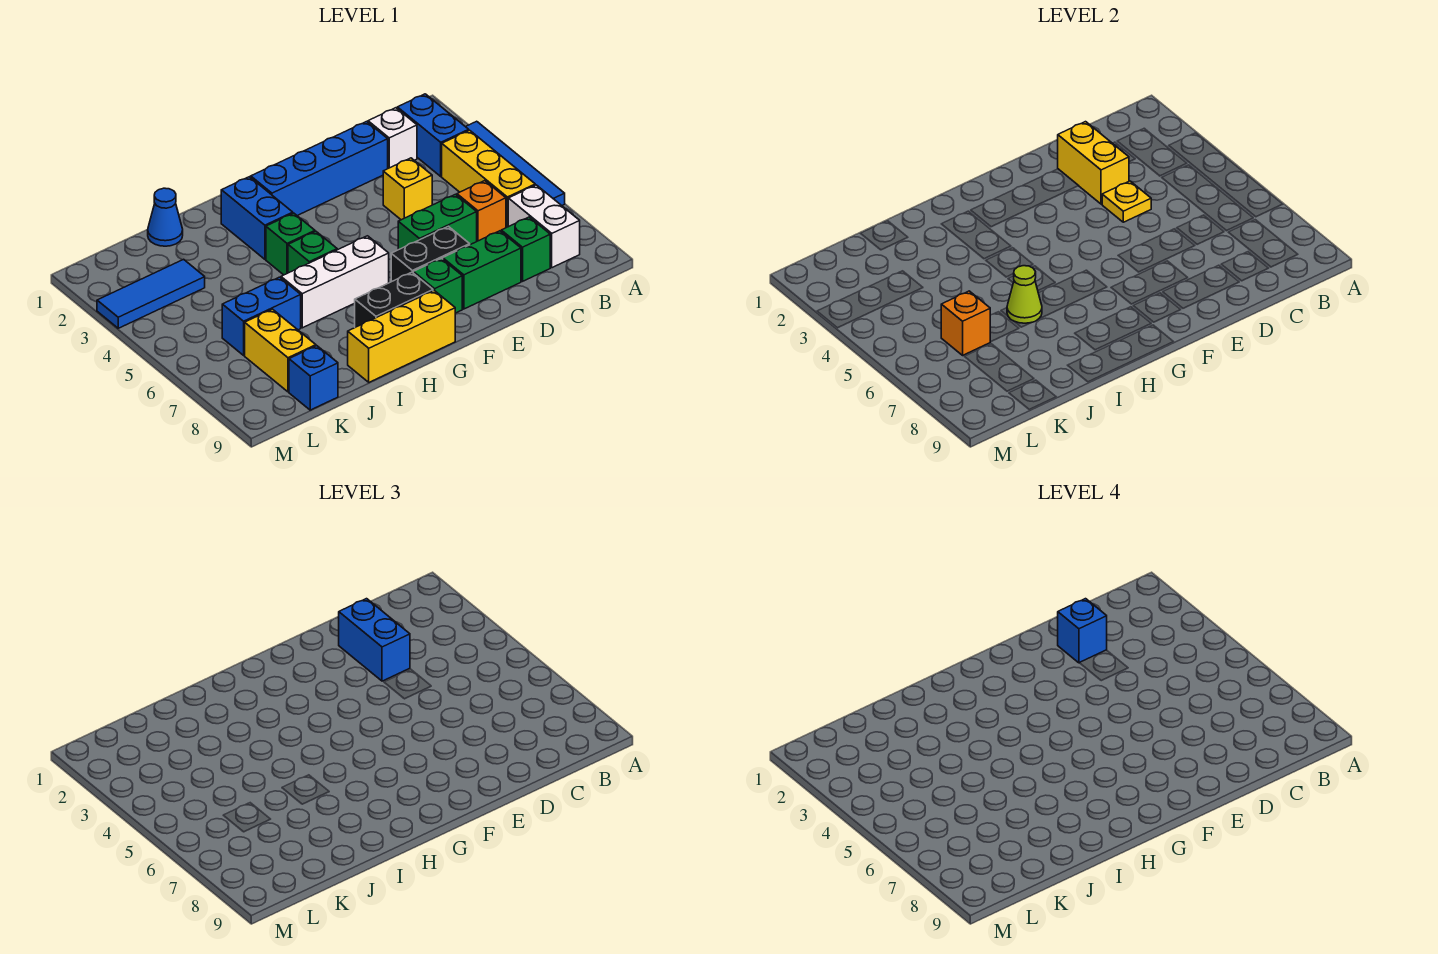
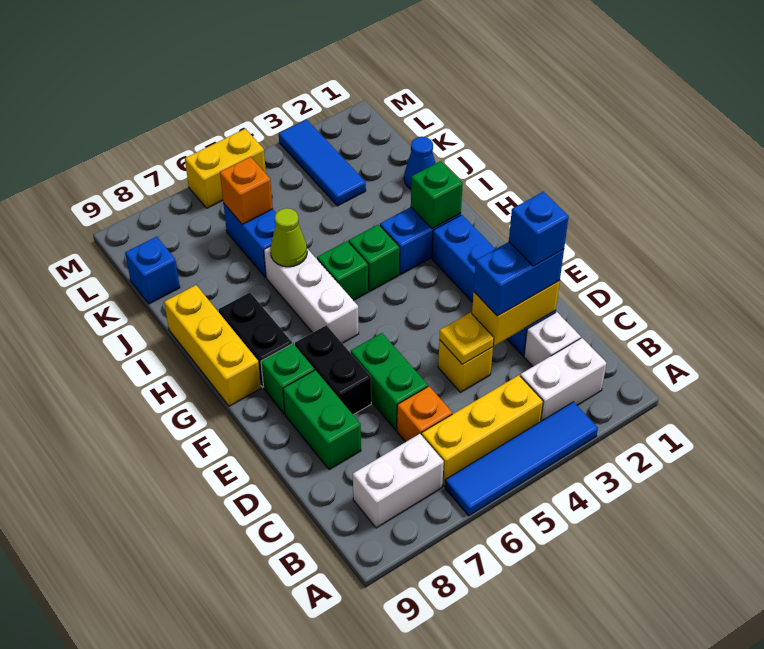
blue 1x2 brick [397,94,469,176] -> white 1x2 brick [520,338,607,422]
green 1x1 brick [501,217,550,281] -> green 1x1 brick moved to [411,161,463,229]
yellow 1x2 brick [245,309,316,392] -> yellow 1x2 brick moved to [185,129,266,208]

